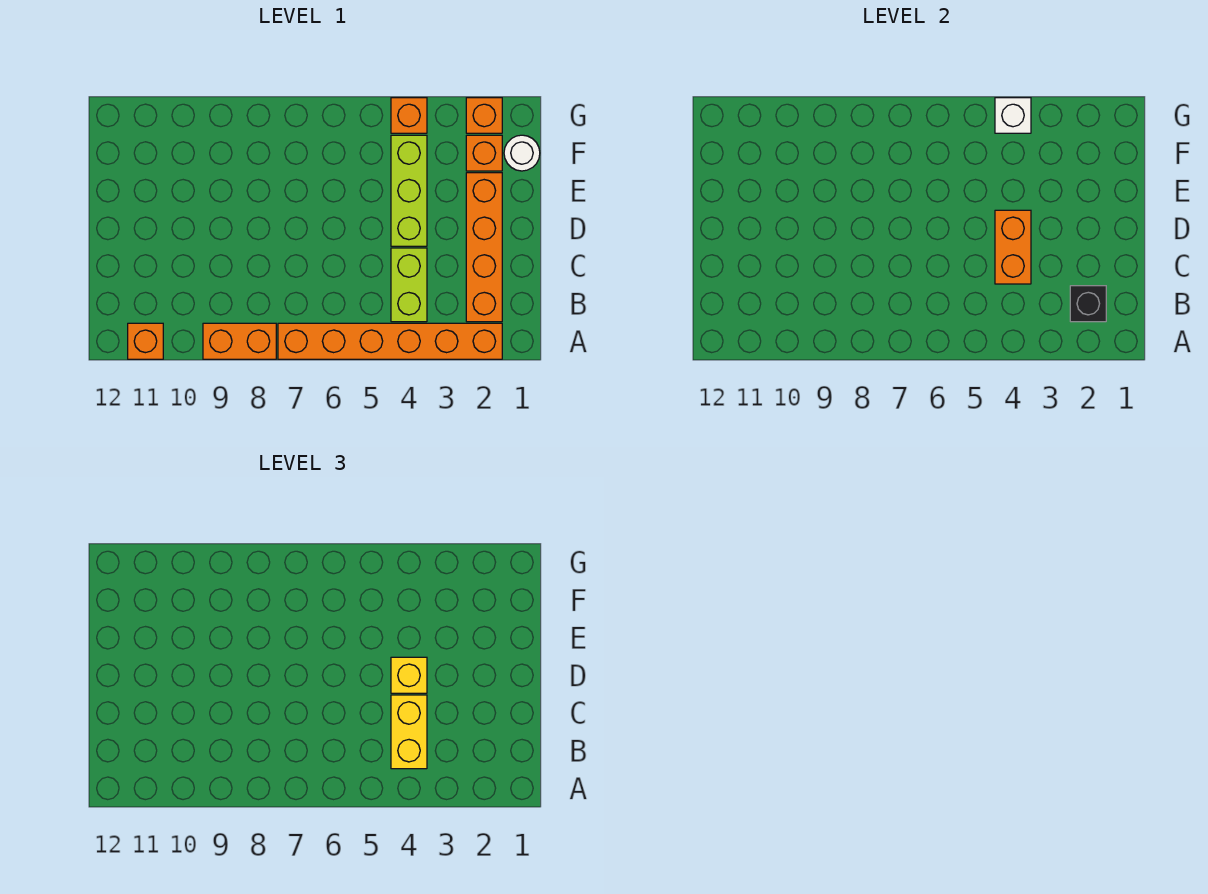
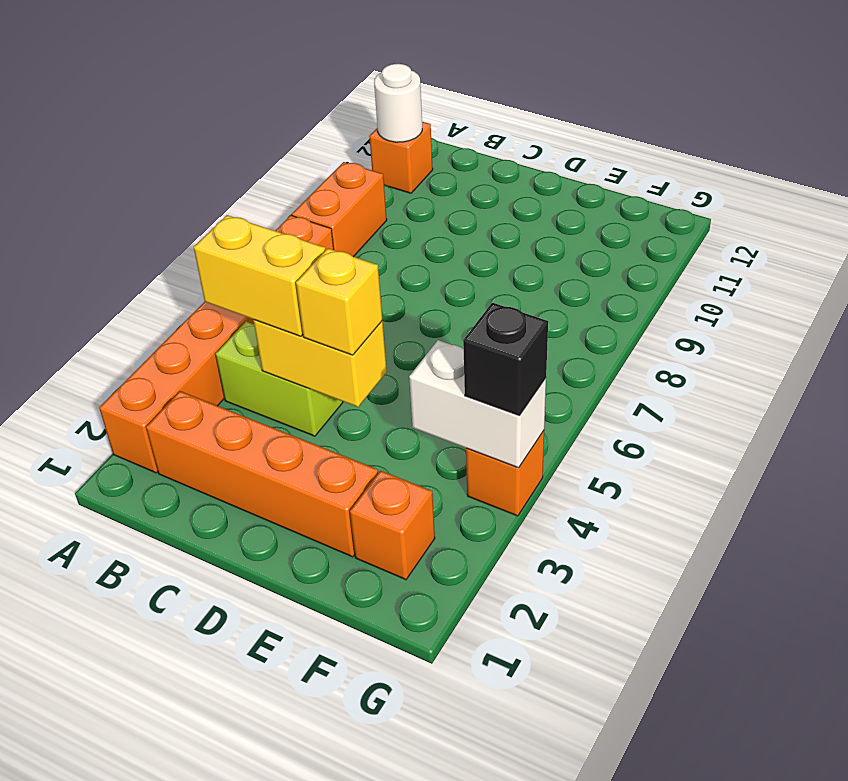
black 1x1 brick [1070,286,1106,322] -> black 1x1 brick moved to [463,303,548,416]
orange 1x2 brick [995,210,1031,284] -> yellow 1x2 brick [253,320,387,407]
lime 1x3 brick [391,135,427,246] -> none
white 1x1 round brick [504,135,540,171] -> white 1x1 round brick moved to [374,64,422,142]
orange 1x1 brick [466,98,502,133] -> none
white 1x1 brick [995,98,1031,133] -> white 1x2 brick [409,340,546,468]

